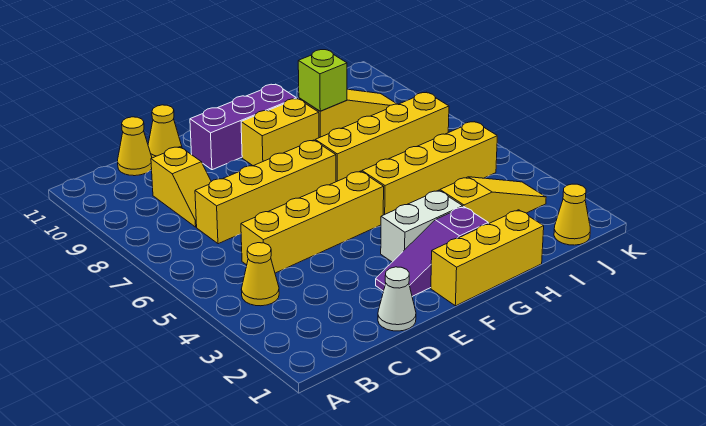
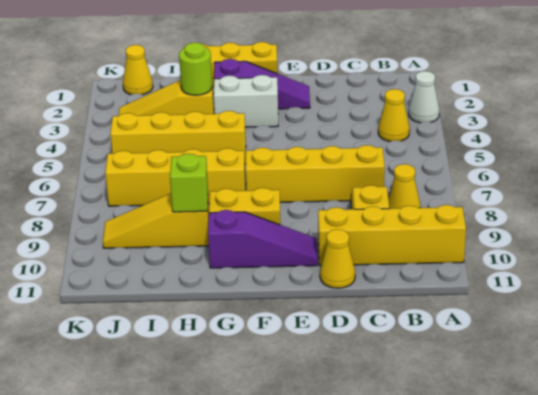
yellow 1x4 brick [241,171,384,273] -> yellow 1x4 brick moved to [318,205,466,266]
yellow 1x1 cone [118,117,152,176] -> yellow 1x1 cone moved to [388,164,420,209]
white 1x1 cone [378,267,416,331] -> white 1x1 cone moved to [409,71,439,123]
purple 1x3 brick [190,84,296,170] -> purple 1x3 slope [208,210,318,268]
none -> lime 1x1 round brick [179,43,212,95]

